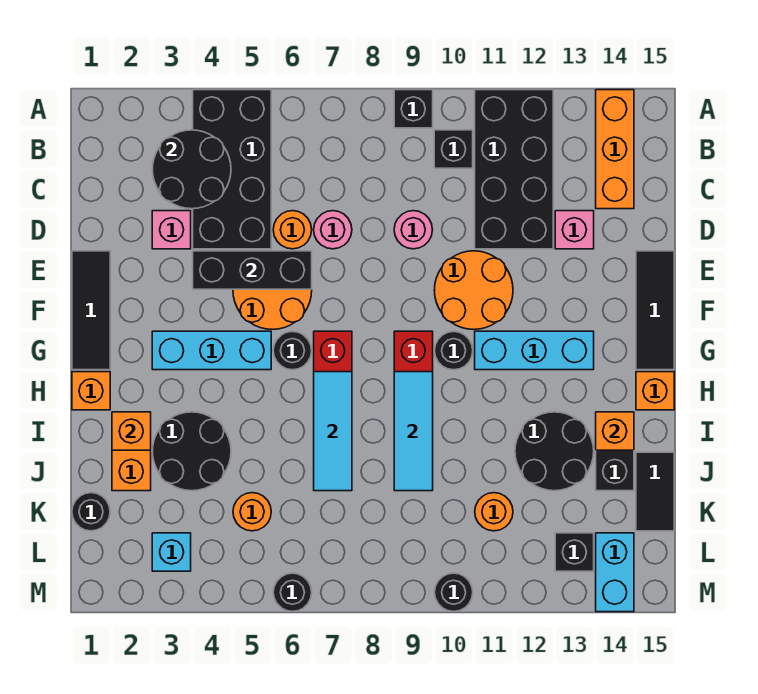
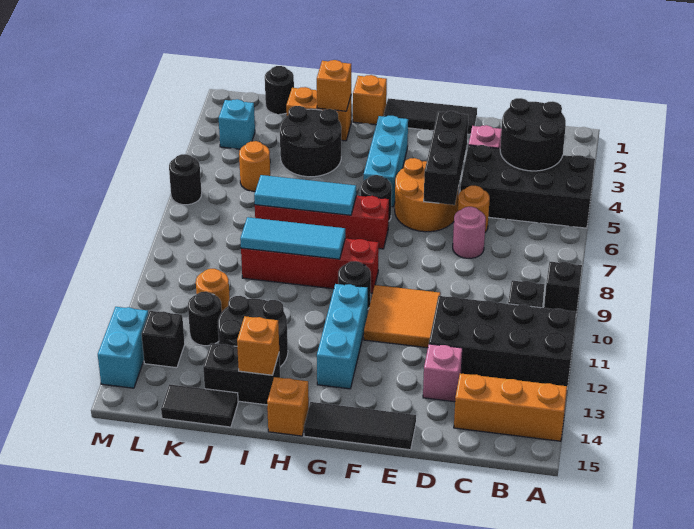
pink 1x1 round brick [394,211,432,249] -> none
orange 2x2 round brick [434,251,513,330] -> orange 2x2 tile [364,285,440,348]
cyan 1x2 brick [596,533,634,612] -> cyan 1x2 brick turned to [98,307,148,388]
black 1x1 round brick [434,573,473,612] -> black 1x1 round brick moved to [188,292,222,346]

